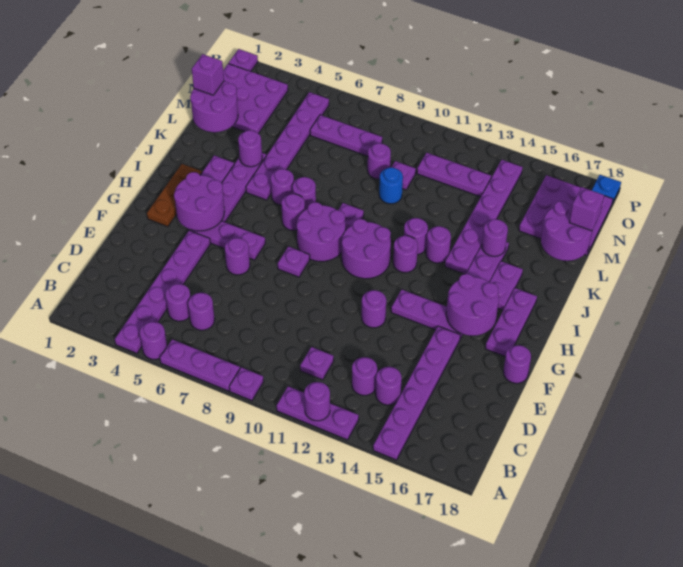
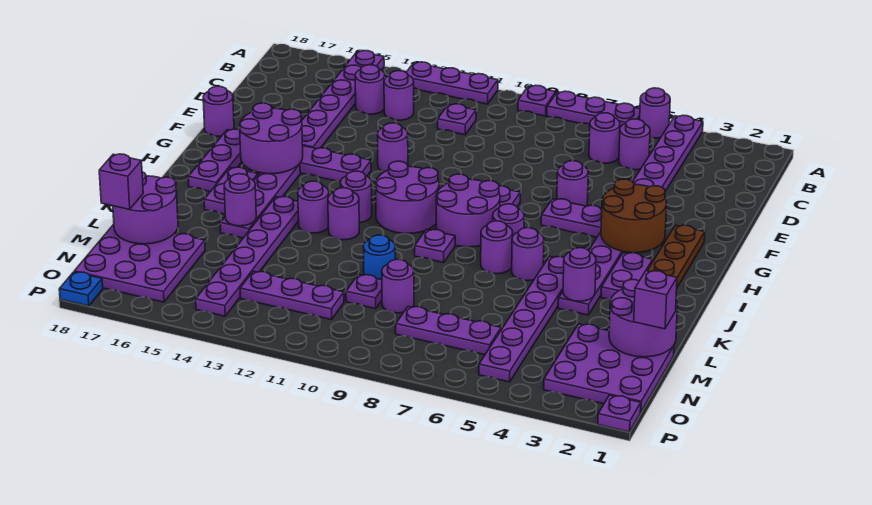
purple 1x1 round brick [304,382,330,421] -> none
purple 2x2 round brick [174,172,225,231] -> brown 2x2 round brick [601,179,667,253]

